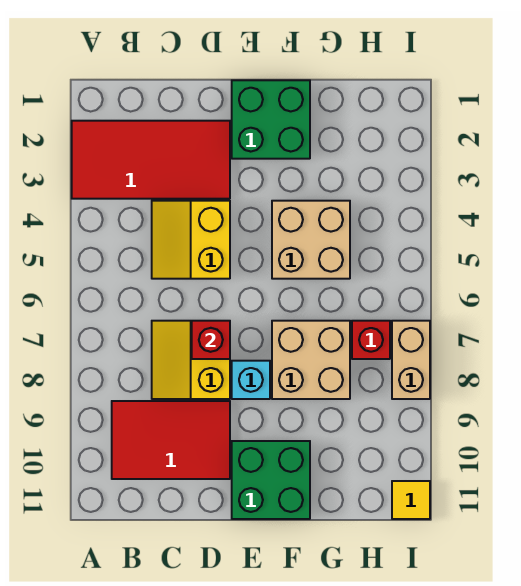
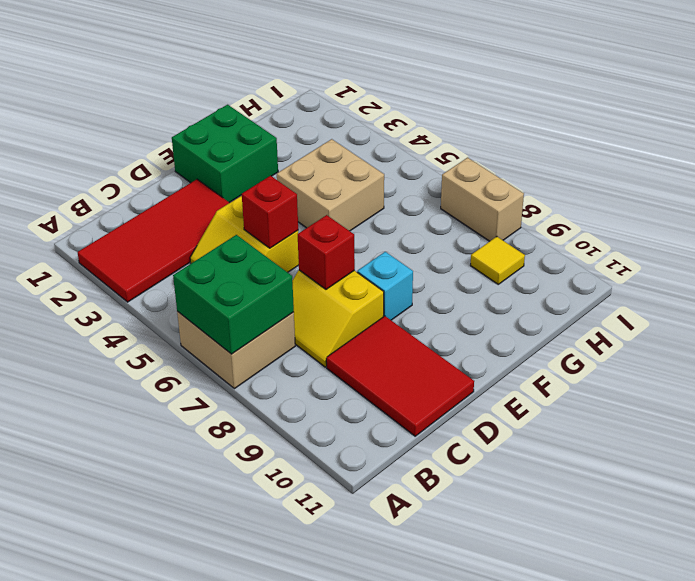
red 2x3 tile [112,401,230,479] -> red 2x3 tile turned to [326,316,474,436]
green 2x2 brick [232,441,310,519] -> green 2x2 brick moved to [173,235,294,354]
tan 2x2 brick [272,321,350,399] -> tan 2x2 brick moved to [177,311,295,389]
red 1x1 brick [352,321,390,359] -> red 1x1 brick moved to [242,176,298,248]
yellow 1x1 tile [392,481,430,519] -> yellow 1x1 tile moved to [470,237,525,284]

